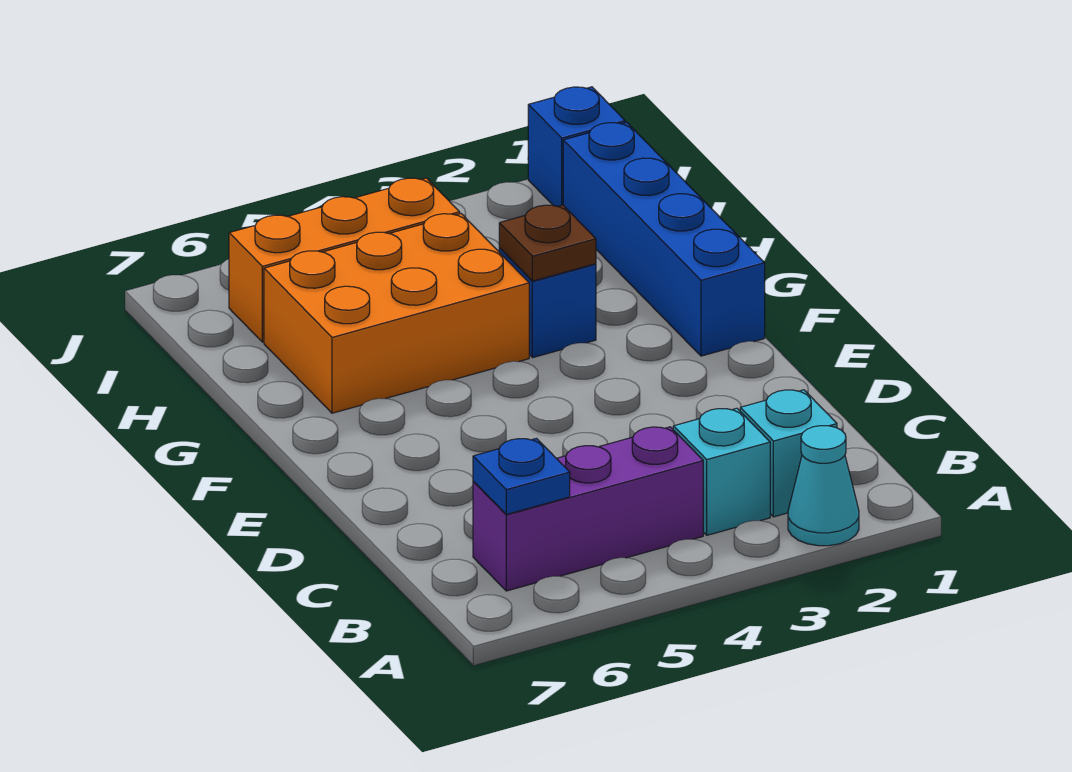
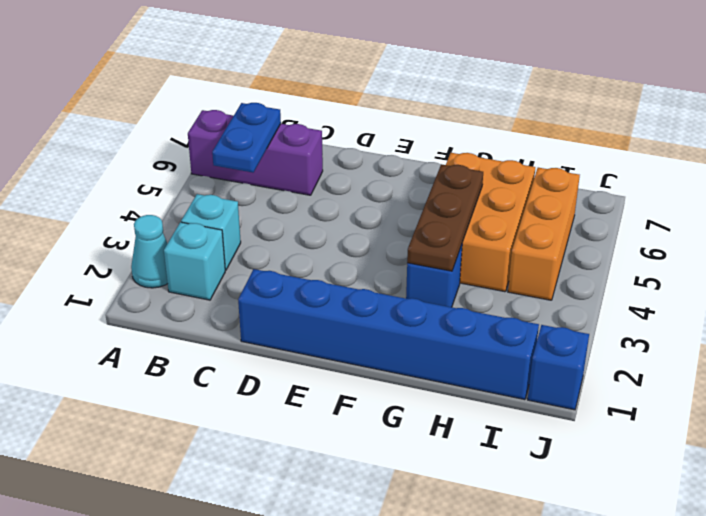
purple 1x3 brick [473,427,703,591] -> purple 1x3 brick turned to [188,110,323,195]
blue 1x1 plate [473,438,570,514] -> blue 1x2 plate [212,103,281,173]
blue 1x4 brick [563,122,765,356] -> blue 1x6 brick [238,269,539,400]
brown 1x1 plate [499,205,596,281] -> brown 1x3 plate [407,164,483,271]

